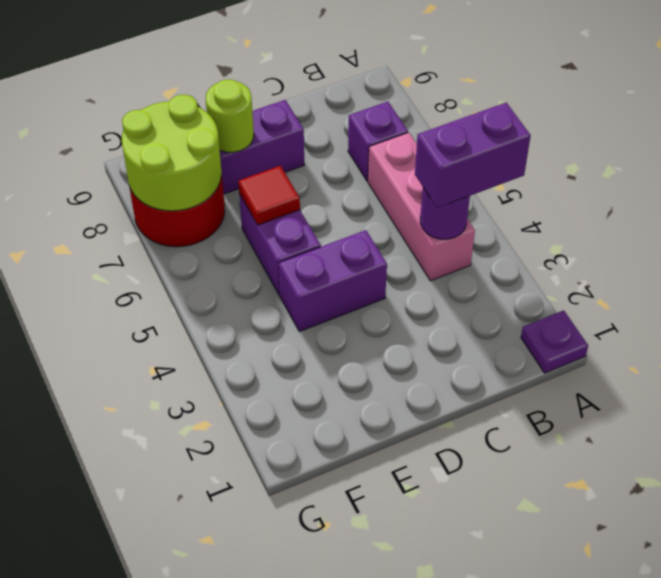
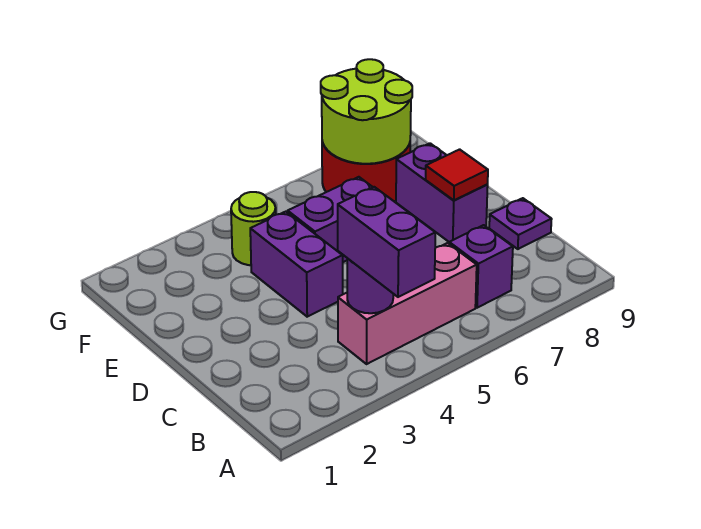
purple 1x1 plate [521,310,588,373] -> purple 1x1 plate moved to [489,198,552,249]
red 1x1 tile [238,166,300,225] -> red 1x1 tile moved to [426,149,488,200]
lime 1x1 round brick [206,79,254,152] -> lime 1x1 round brick moved to [231,192,276,265]

